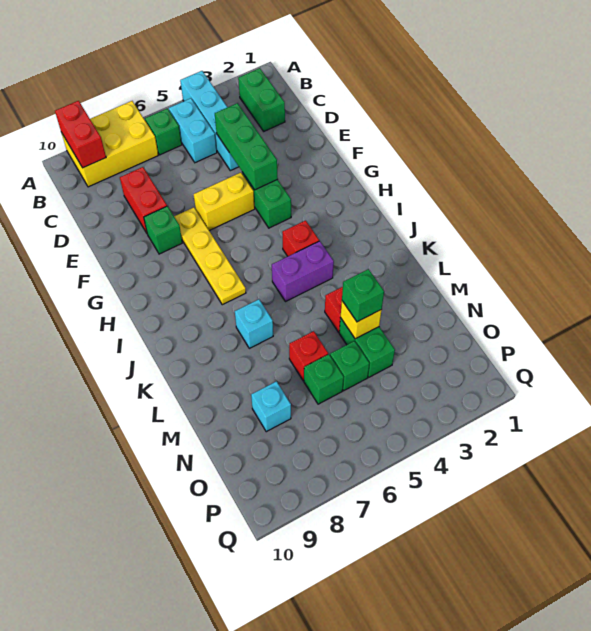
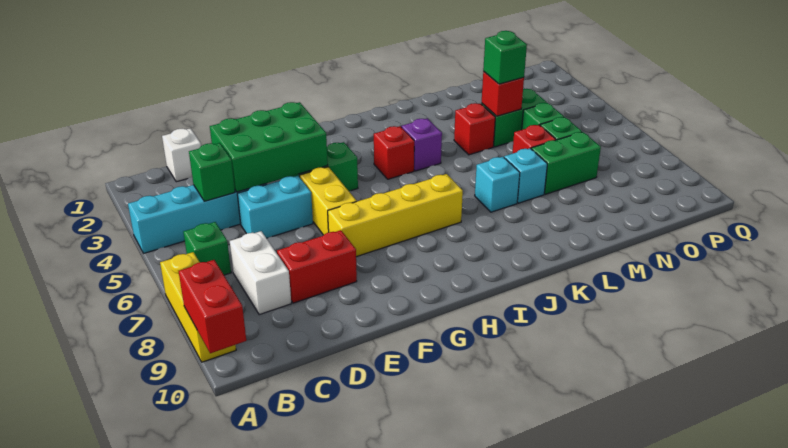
yellow 2x3 brick [62,101,158,187] -> yellow 1x3 brick [160,252,236,362]
red 1x2 brick [55,101,106,168] -> red 1x2 brick turned to [179,260,246,353]
green 1x2 brick [238,68,285,131] -> green 1x2 brick moved to [531,132,601,194]
cyan 1x2 brick [169,98,217,163] -> cyan 1x2 brick moved to [237,176,313,238]
none -> white 1x1 brick [162,128,201,182]
none -> white 1x2 brick [230,231,291,315]
green 1x3 brick [215,103,278,190] -> green 2x3 brick [210,102,328,192]
yellow 1x4 plate [174,207,246,305] -> yellow 1x4 brick [328,174,463,257]
green 1x1 brick [144,206,182,254] -> green 1x1 brick moved to [189,143,235,201]
purple 1x2 brick [272,241,334,302] -> purple 1x1 brick [401,118,442,171]
yellow 1x1 brick [341,301,382,339] -> red 1x1 brick [482,72,524,116]
cyan 1x1 brick [251,381,291,432] -> cyan 1x1 brick moved to [504,148,547,203]

